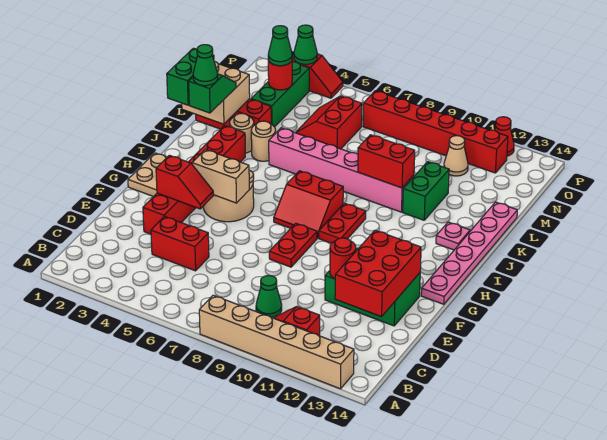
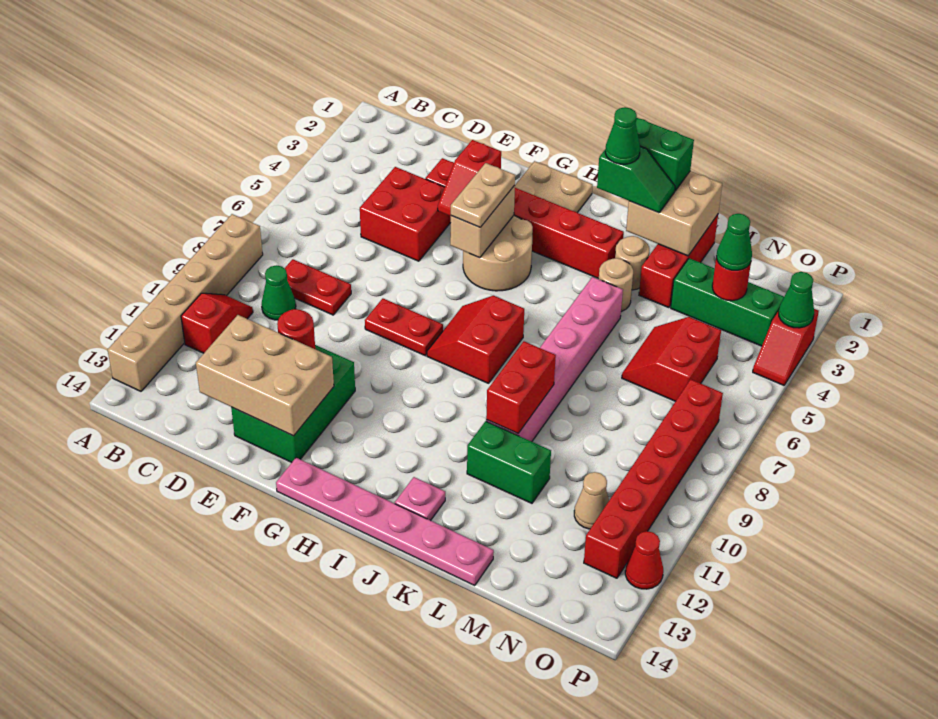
red 1x2 brick [151,217,209,271] -> red 2x2 brick [360,167,451,261]
red 2x3 brick [335,230,421,317] -> tan 2x3 brick [196,315,334,436]
none -> tan 1x2 plate [451,163,515,227]
red 1x2 plate [319,203,366,243] -> red 1x2 plate moved to [285,259,351,315]
red 2x2 slope [296,96,362,149] -> red 2x2 slope turned to [622,317,721,401]

